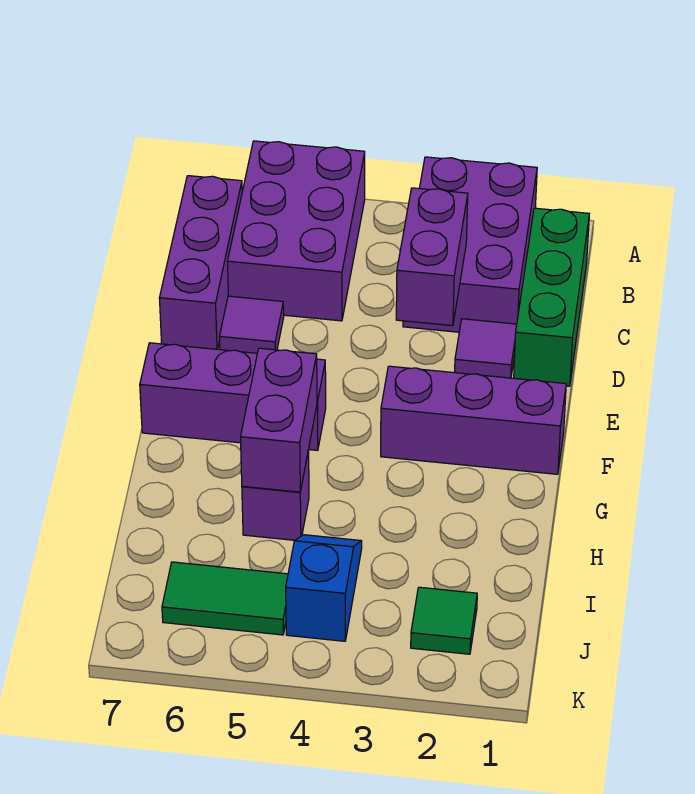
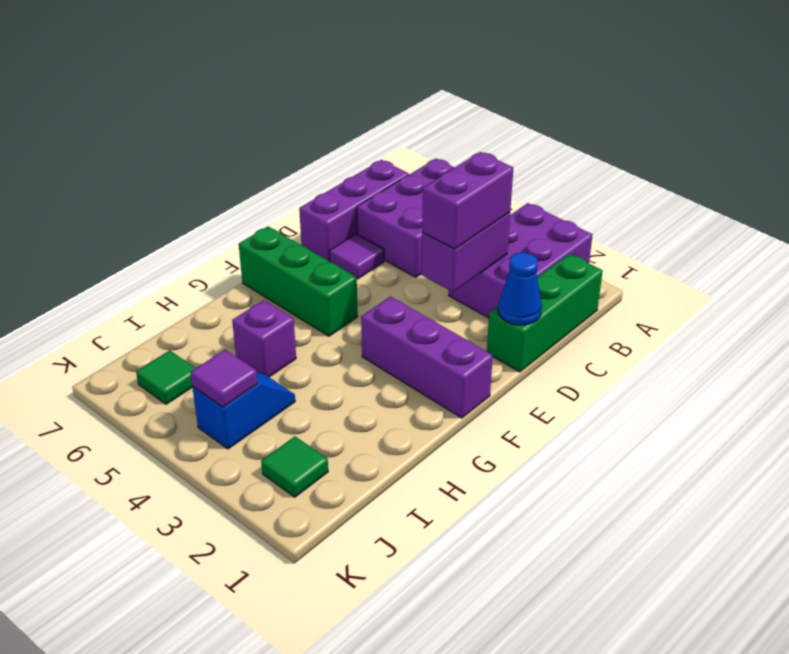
none -> blue 1x1 cone [498,252,542,325]
purple 1x1 tile [455,319,517,378] -> purple 1x1 tile moved to [190,350,258,407]
purple 1x3 brick [140,343,326,450] -> green 1x3 brick [239,226,358,336]
purple 1x2 brick [240,348,317,492] -> purple 1x2 brick moved to [422,152,513,249]
green 1x2 tile [162,562,288,635] -> green 1x1 tile [136,350,196,404]

